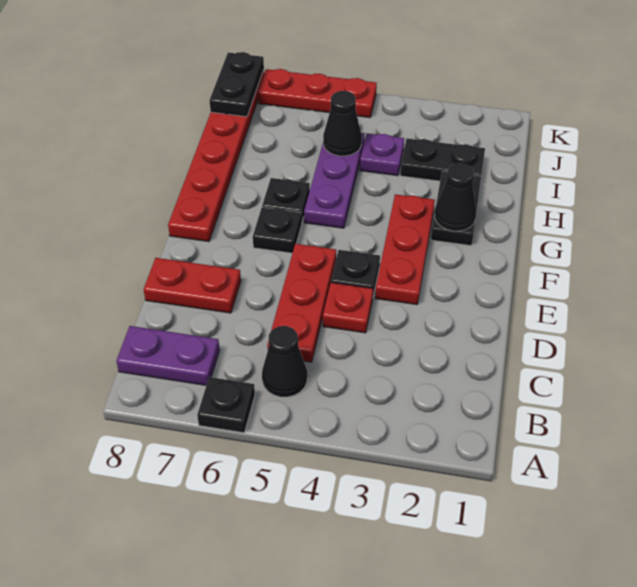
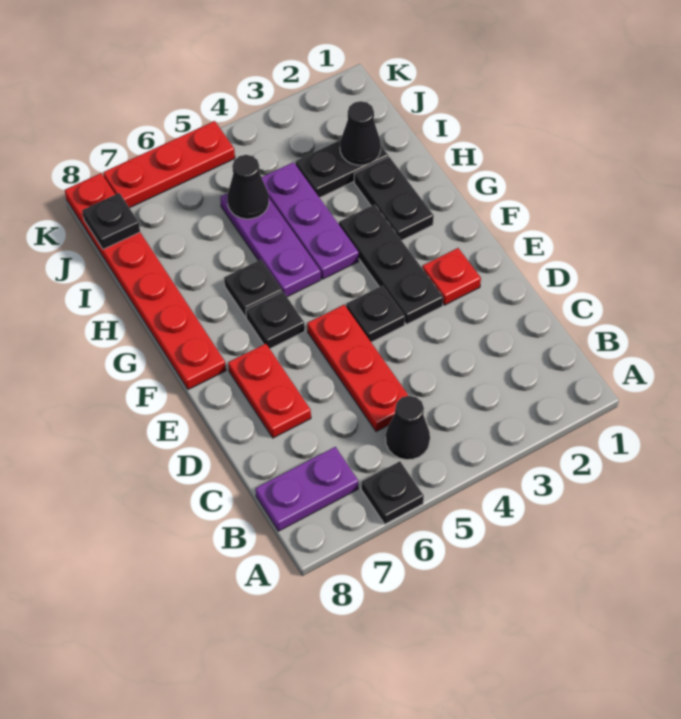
red 1x1 plate [323,283,373,333] -> red 1x1 plate moved to [422,248,481,305]
red 1x2 plate [144,258,241,313] -> red 1x2 plate turned to [228,344,311,438]
red 1x3 plate [375,194,435,305] -> black 1x3 plate [339,204,443,324]
black 1x1 cone [435,163,476,231] -> black 1x1 cone moved to [340,101,381,165]
purple 1x1 plate [360,133,404,176] -> purple 1x3 plate [262,162,359,279]
black 1x2 plate [210,52,264,117] -> black 1x1 plate [82,193,140,249]

